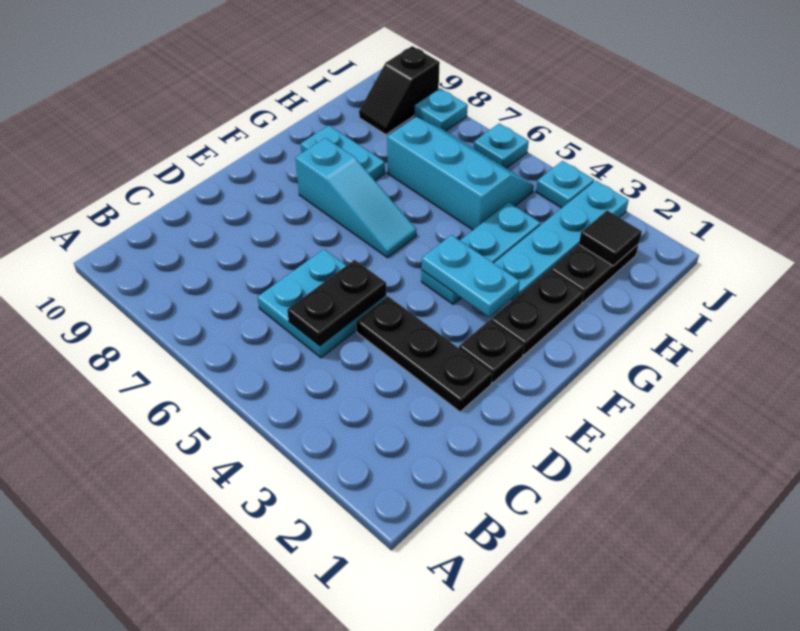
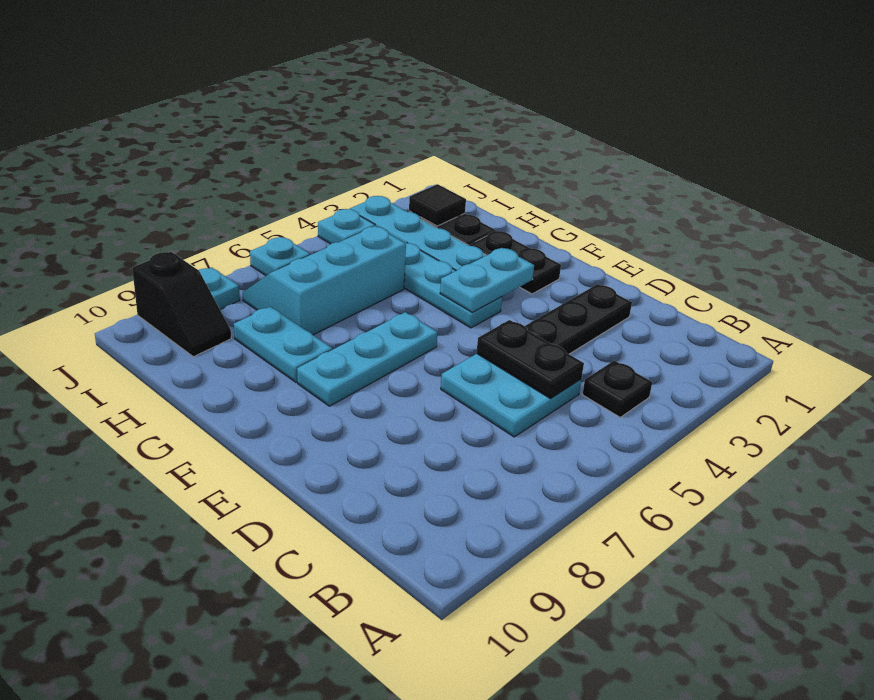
black 1x1 plate [459,320,524,383] -> black 1x1 plate moved to [582,361,652,417]
cyan 1x3 slope [295,138,416,258] -> cyan 1x3 plate [297,312,438,406]
cyan 1x2 plate [301,125,385,180] -> cyan 1x2 plate turned to [234,307,332,382]

